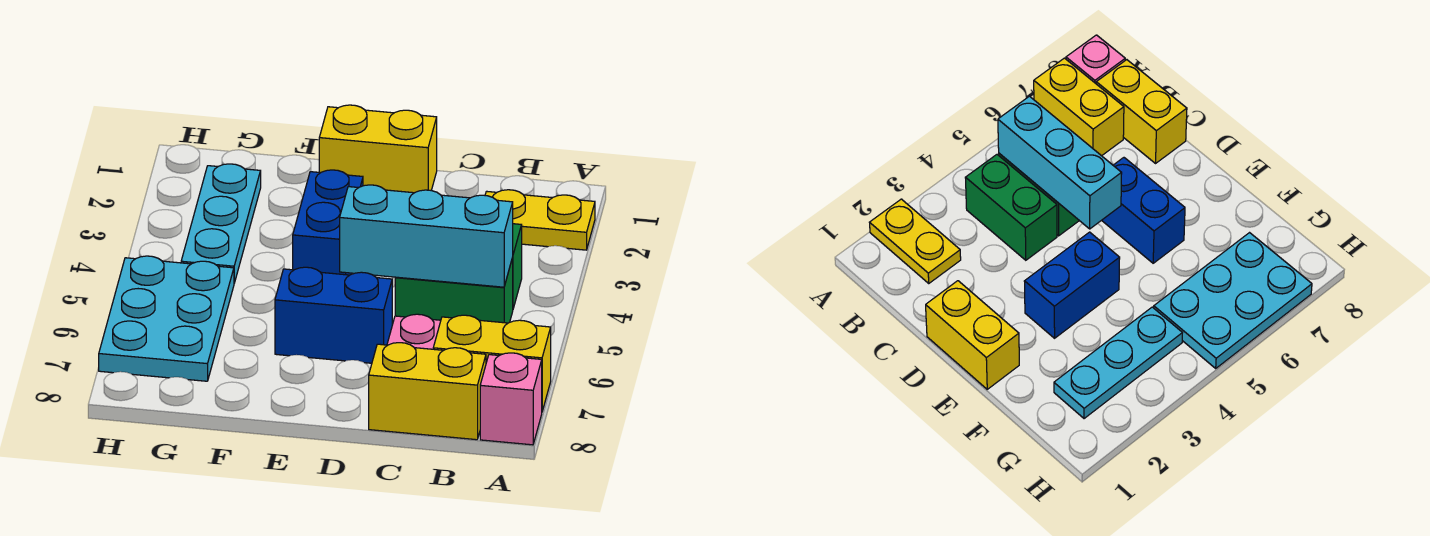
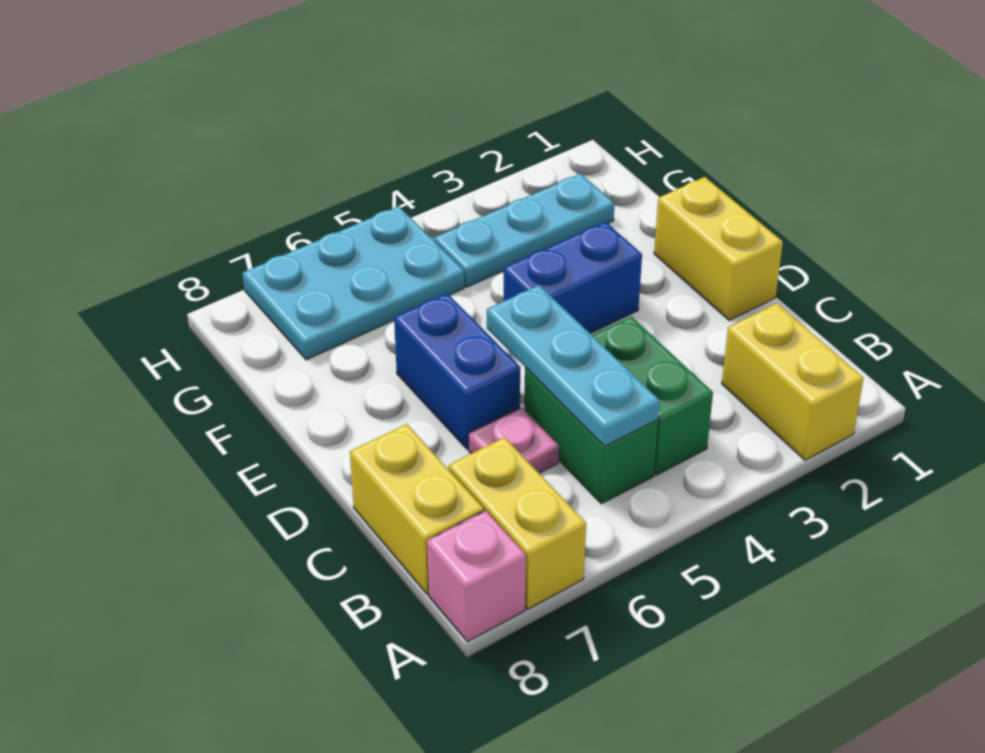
yellow 1x2 plate [485,190,595,250] -> yellow 1x2 brick [722,303,864,460]
cyan 1x3 brick [340,185,513,287] -> cyan 1x3 plate [487,285,660,446]

